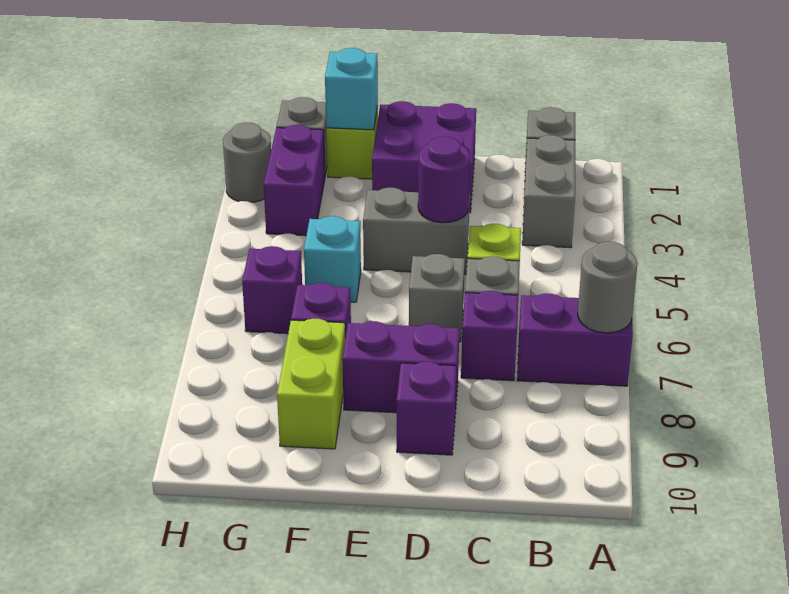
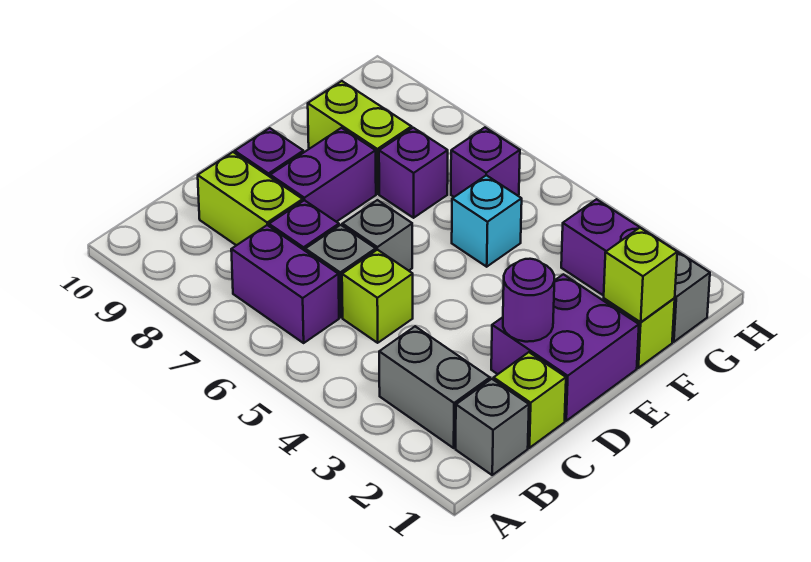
purple 1x2 brick [517,293,633,386] -> purple 1x2 brick turned to [231,225,339,343]
grey 1x1 round brick [578,242,637,333] -> none
none -> lime 1x1 brick [494,352,566,448]
none -> lime 1x2 brick [198,152,303,245]
grey 1x2 brick [363,187,470,275] -> none
purple 1x1 round brick [418,137,470,223] -> purple 1x1 round brick moved to [503,259,554,342]
cyan 1x1 brick [325,48,378,130] -> lime 1x1 brick [604,228,677,322]
grey 1x1 round brick [223,123,271,202] -> none

